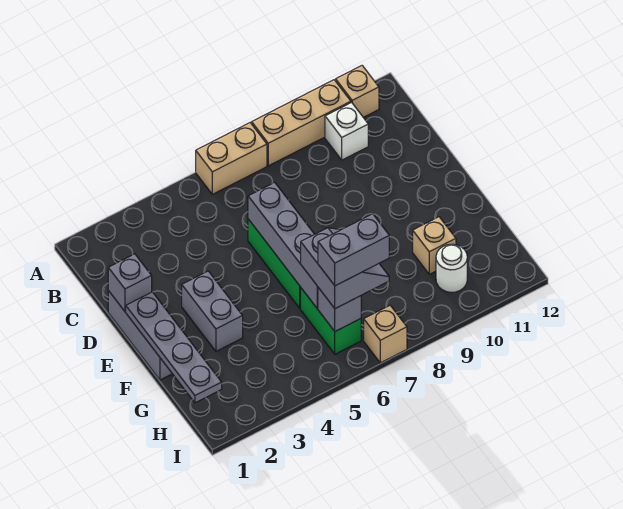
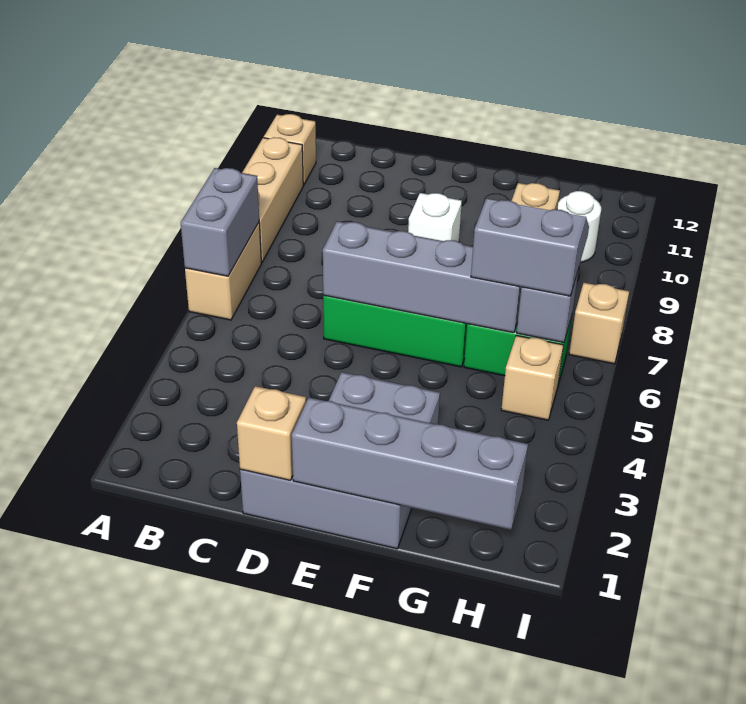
white 1x1 brick [325,102,368,160] -> white 1x1 brick moved to [408,193,462,242]
grey 1x1 brick [108,254,152,311] -> tan 1x1 brick [237,386,306,480]
grey 1x4 plate [126,292,222,403] -> grey 1x4 brick [292,398,528,530]
none -> tan 1x1 brick [501,335,563,420]
grey 1x2 brick [318,214,389,286] -> grey 1x2 brick moved to [181,168,259,276]

